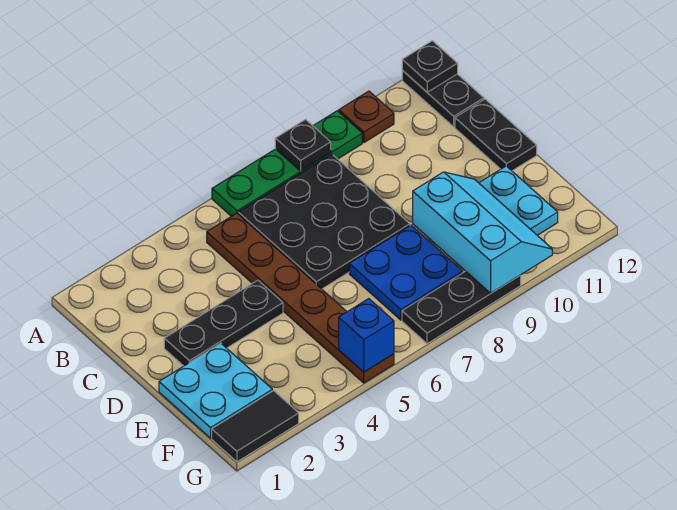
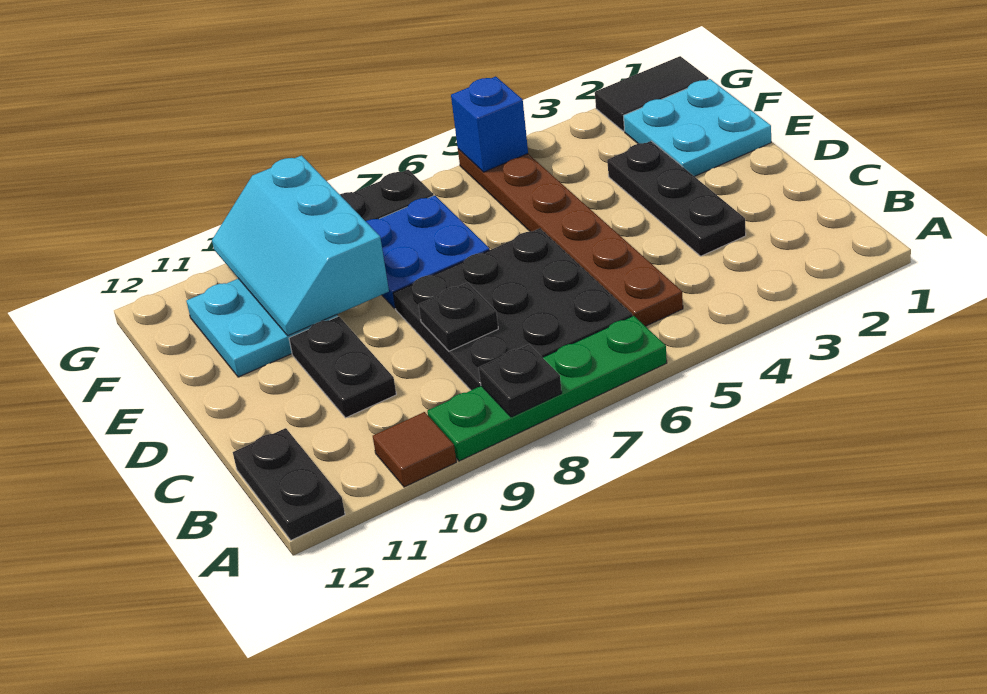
brown 1x1 plate [339,91,394,143] -> brown 1x1 tile [373,412,456,487]
black 1x1 plate [402,41,458,92] -> black 1x1 plate moved to [418,283,498,351]
black 1x2 plate [455,99,537,171] -> black 1x2 plate moved to [289,316,396,418]
black 1x3 plate [164,280,283,366] -> black 1x3 plate turned to [607,141,746,256]

